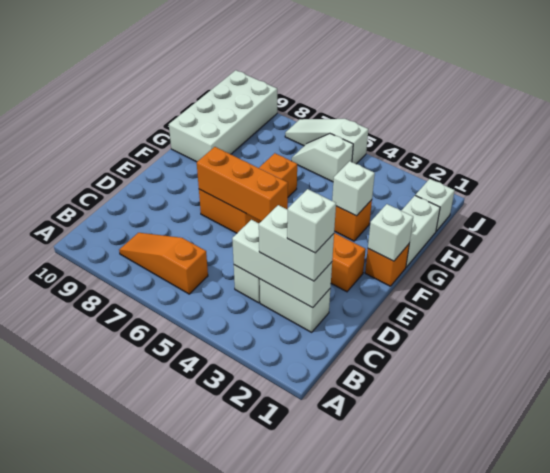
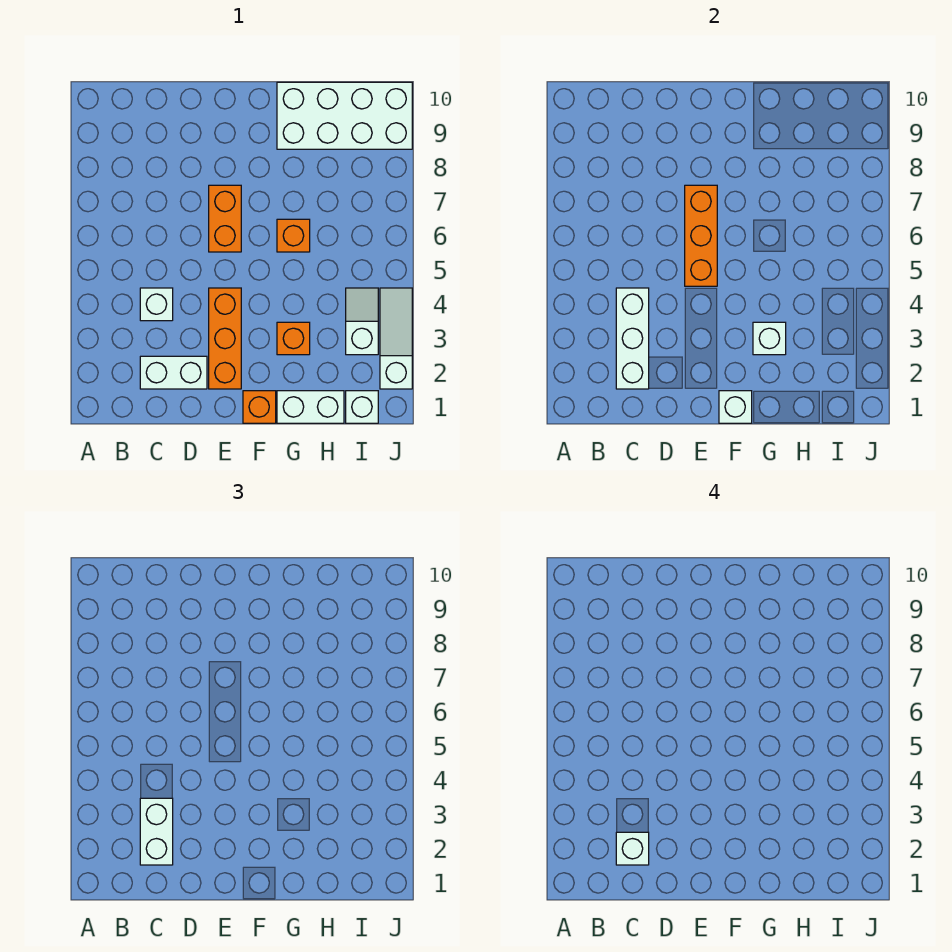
orange 1x3 slope [119,233,208,294] -> none
white 1x2 brick [260,279,330,332] -> white 1x2 brick turned to [140,356,207,389]
white 1x2 slope [292,134,353,182] -> white 1x2 slope moved to [346,288,378,355]
white 1x3 slope [285,119,368,164] -> white 1x3 slope moved to [380,288,412,389]

